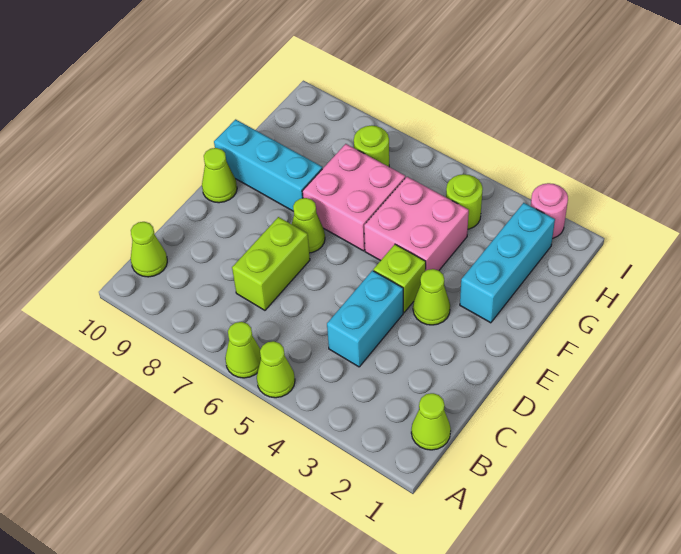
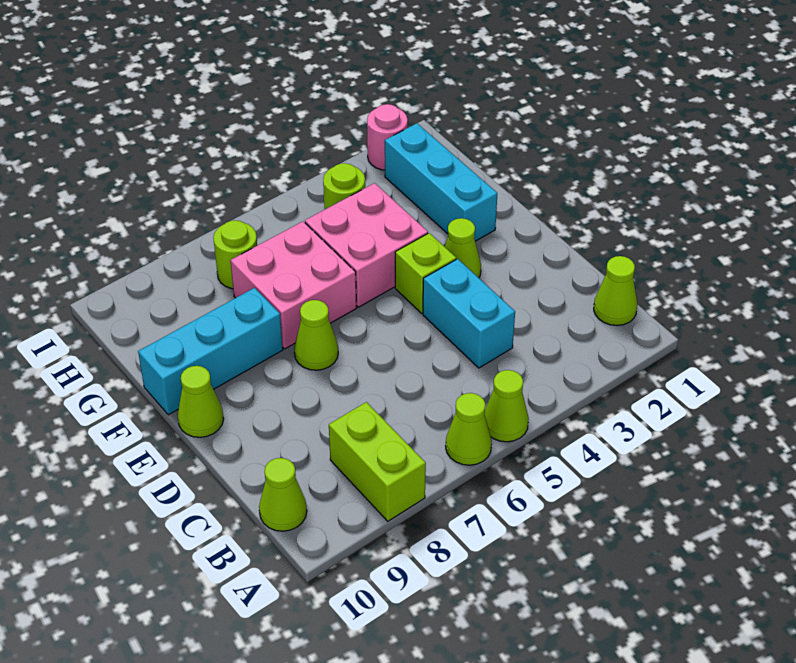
lime 1x2 brick [232,217,310,310] -> lime 1x2 brick moved to [329,402,426,521]

